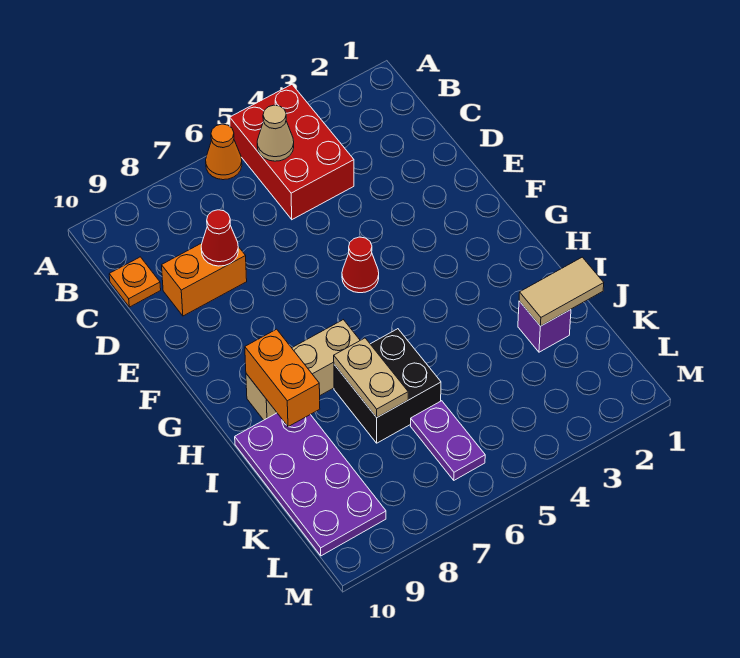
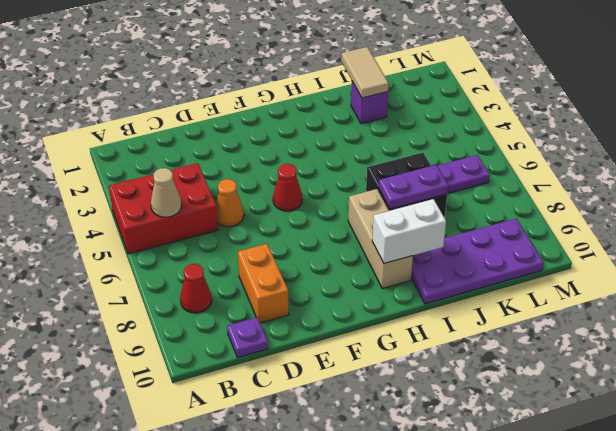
orange 1x1 cone [206,124,242,180] -> orange 1x1 cone moved to [216,179,244,227]
orange 1x1 plate [109,257,161,307] -> purple 1x1 plate [227,317,268,358]
red 1x1 cone [201,210,238,266] -> red 1x1 cone moved to [180,264,212,313]
orange 1x2 brick [245,329,320,427] -> white 1x2 brick [372,199,446,263]
tan 1x2 plate [334,338,408,417] -> purple 1x2 plate [379,165,448,209]

